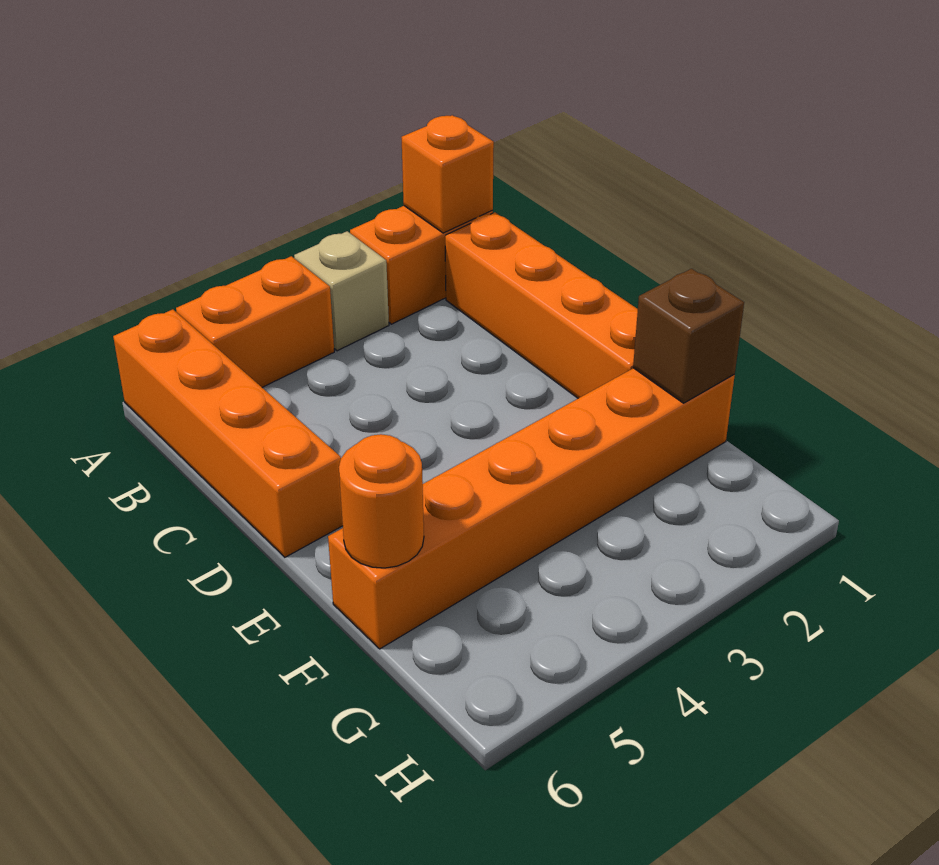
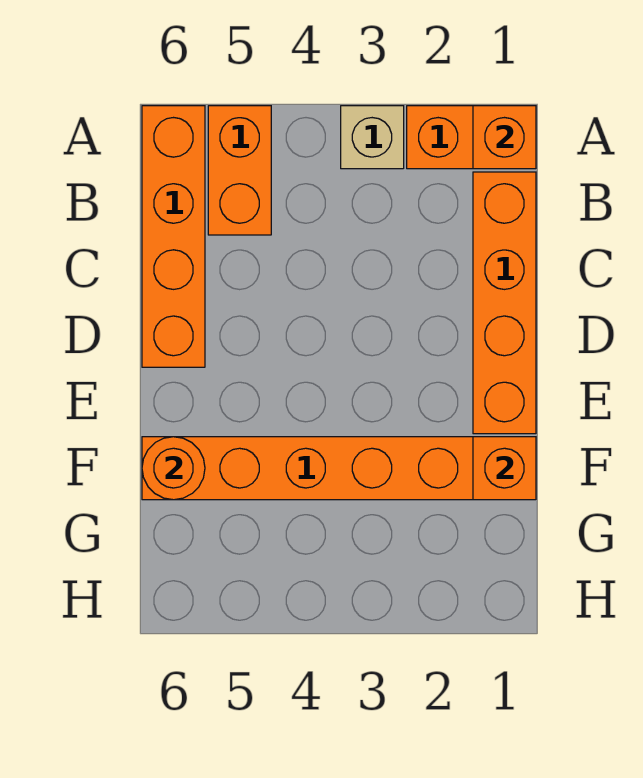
orange 1x2 brick [176,256,334,387] -> orange 1x2 brick turned to [208,106,271,235]
brown 1x1 brick [633,269,744,403] -> orange 1x1 brick [473,437,536,500]

